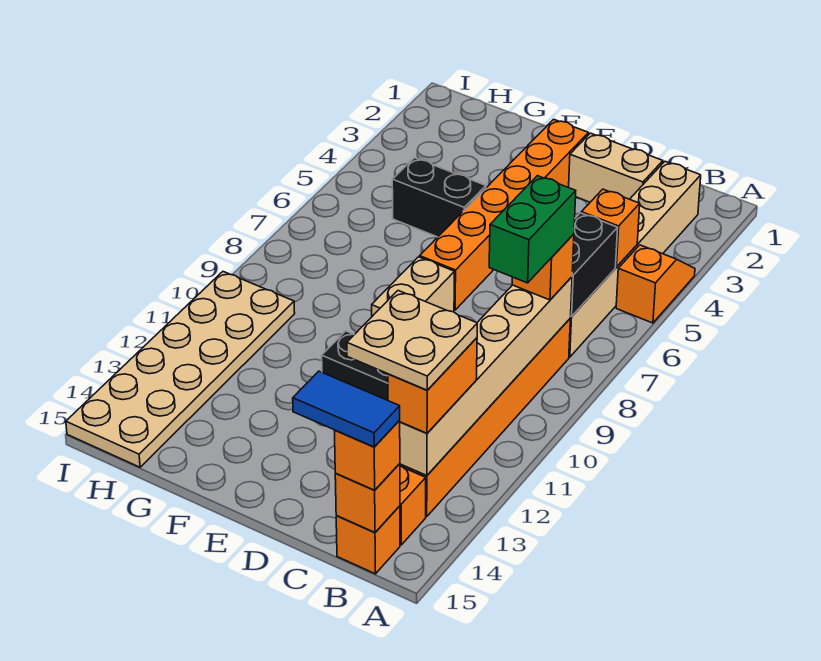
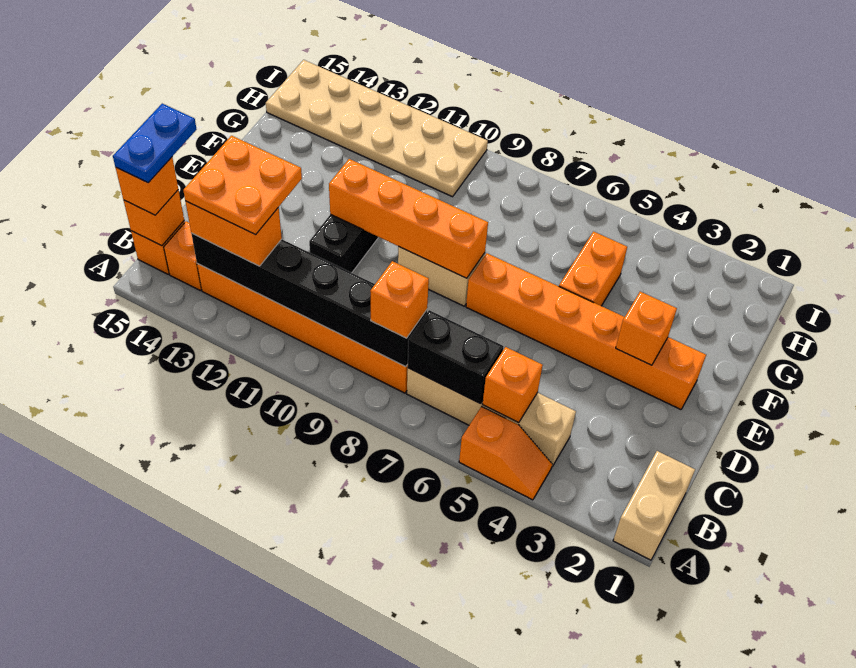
tan 1x6 brick [569,161,701,357] -> tan 1x4 brick [407,368,576,467]
tan 1x6 brick [400,277,572,475] -> black 1x6 brick [191,233,427,367]
green 1x2 brick [489,176,576,283] -> none
tan 2x2 plate [347,291,477,390] -> orange 2x2 plate [183,136,302,235]
blue 1x2 tile [293,371,400,447] -> blue 1x2 plate [113,104,197,183]
tan 1x2 brick [569,133,663,202] -> tan 1x2 brick moved to [613,451,695,560]
none -> orange 1x1 brick [616,292,677,365]
none -> orange 1x4 brick [329,159,488,278]
black 1x2 brick [392,158,486,237] -> orange 1x2 brick [559,232,627,306]

